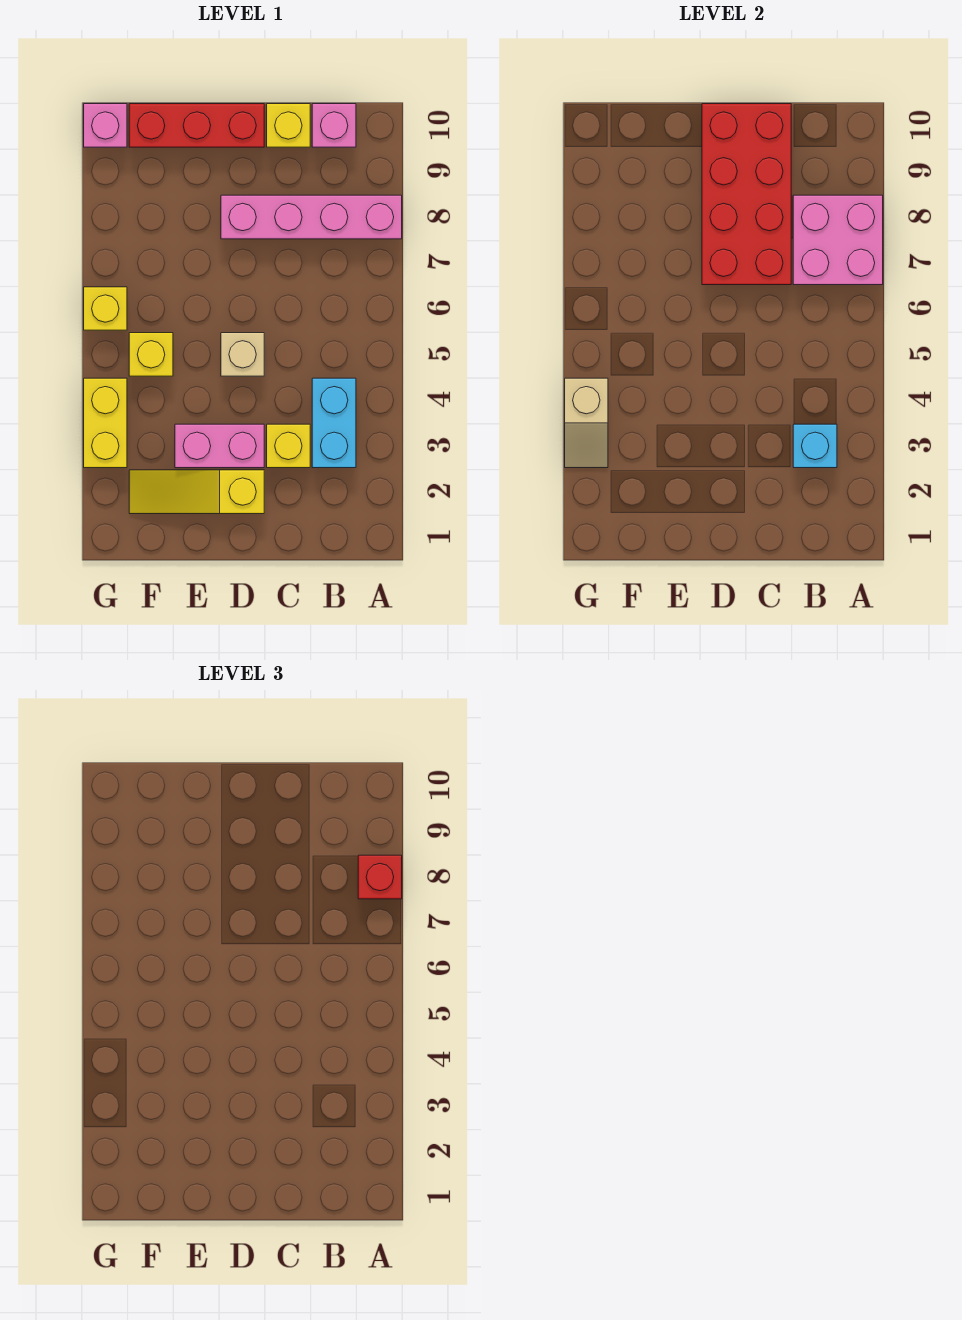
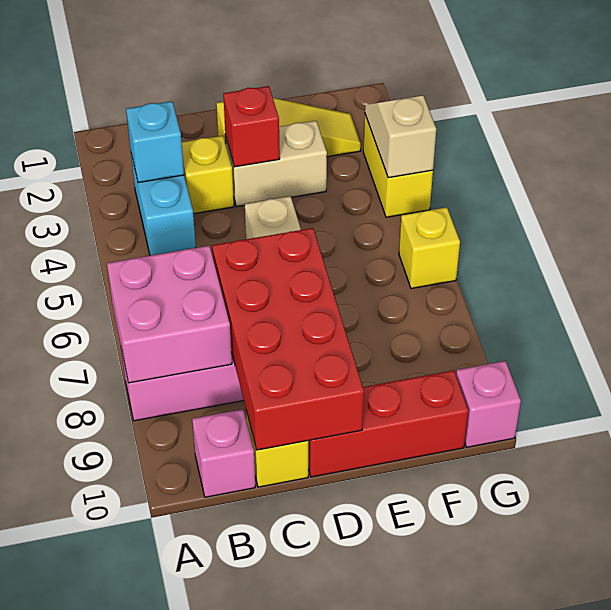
red 1x1 brick [358,855,402,899] -> red 1x1 brick moved to [223,86,280,167]
pink 1x2 brick [175,424,264,468] -> tan 1x2 brick [225,121,327,207]
yellow 1x1 brick [129,333,173,376] -> none

